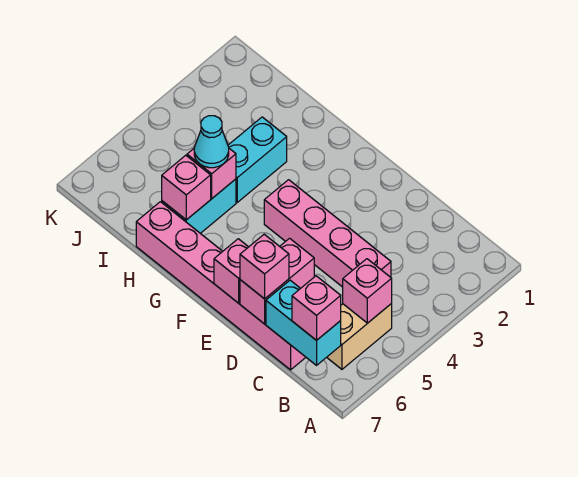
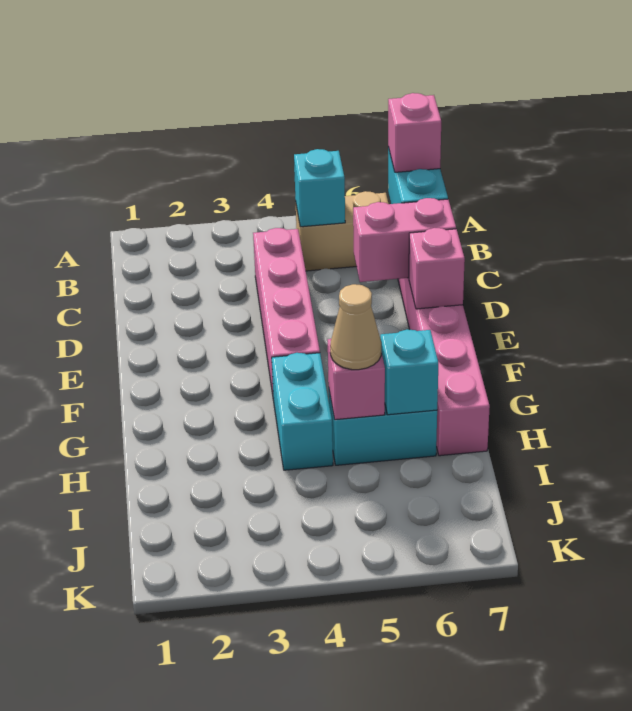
pink 1x1 brick [343,259,392,323] -> cyan 1x1 brick [294,149,345,227]
pink 1x1 brick [240,234,289,299] -> none
cyan 1x2 brick [228,117,287,202] -> cyan 1x2 brick turned to [272,353,333,470]
cyan 1x1 cone [194,116,229,168] -> tan 1x1 cone [330,284,381,370]
pink 1x1 brick [162,155,211,220] -> cyan 1x1 brick [380,329,438,415]

